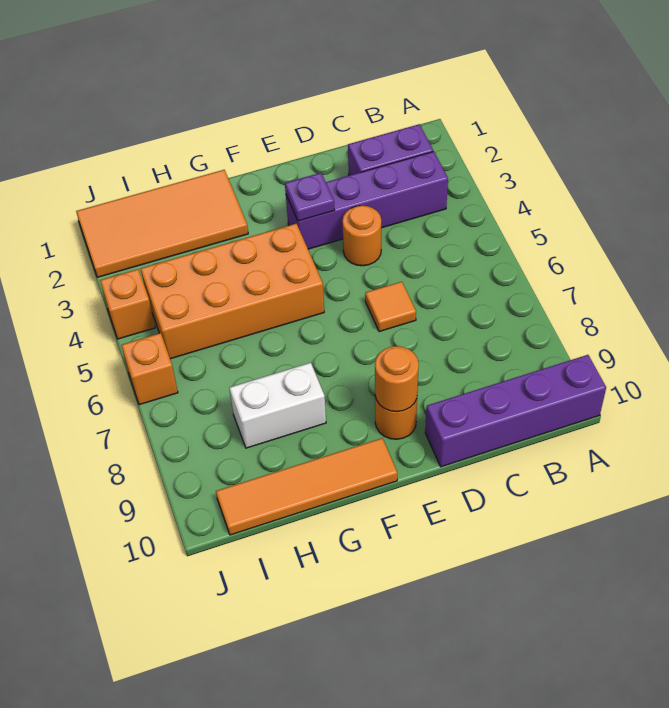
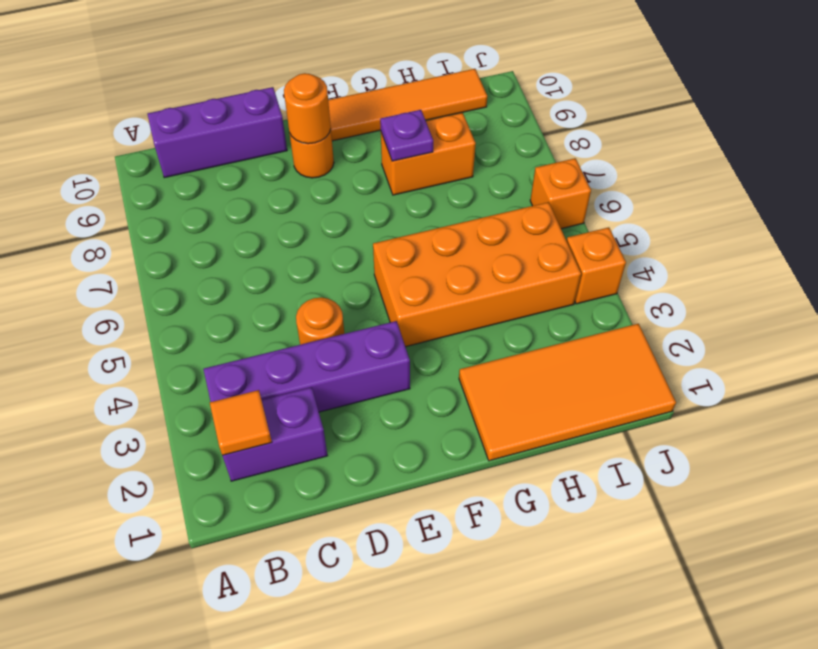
purple 1x4 brick [425,355,606,467] -> purple 1x3 brick [148,87,287,178]
orange 1x1 tile [365,282,416,332] -> orange 1x1 tile moved to [210,390,272,455]
purple 1x1 plate [285,173,335,221] -> purple 1x1 plate moved to [380,110,433,161]
white 1x2 brick [229,363,326,448] -> orange 1x2 brick [381,113,476,195]

